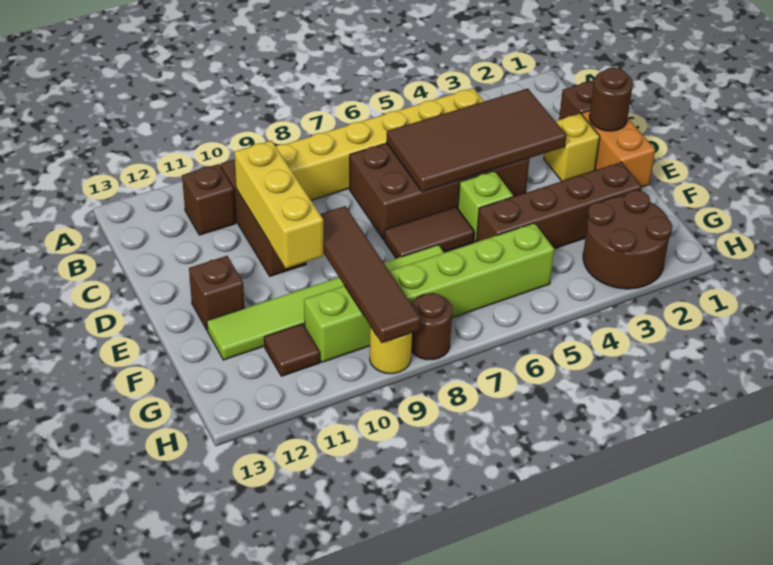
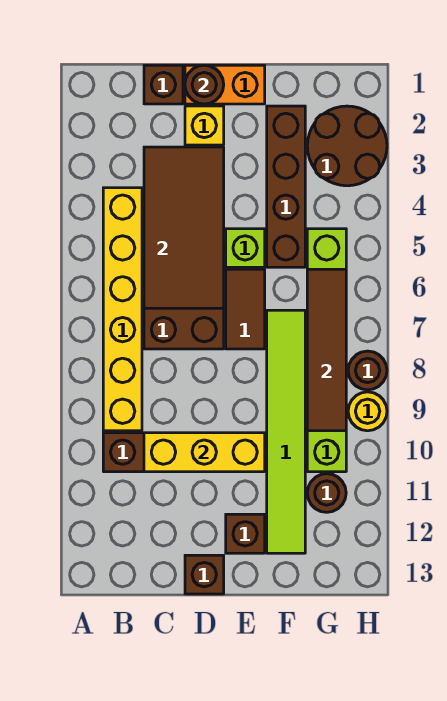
brown 1x1 brick [182,164,236,235] -> brown 1x1 brick moved to [185,555,224,594]
brown 1x4 tile [320,206,421,343] -> brown 1x4 tile turned to [307,269,346,431]
brown 1x1 tile [264,324,320,376] -> brown 1x1 round brick [307,474,346,512]

